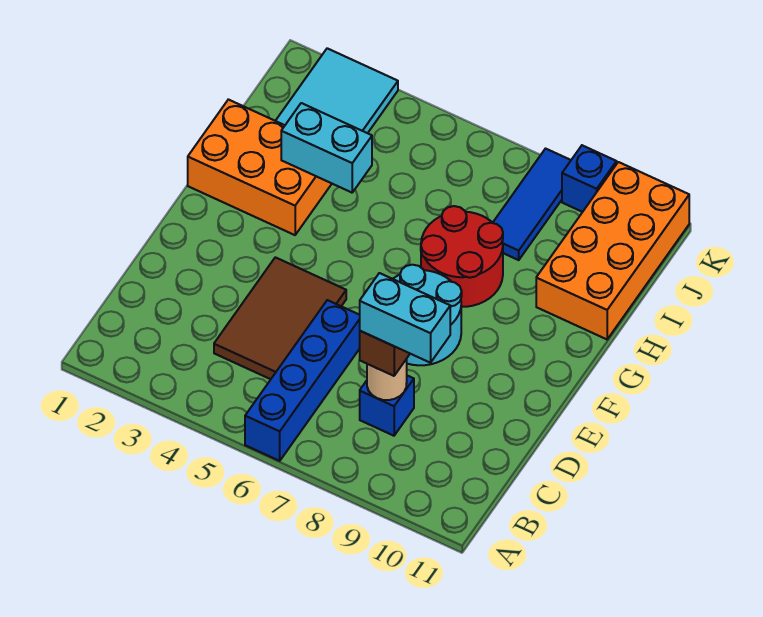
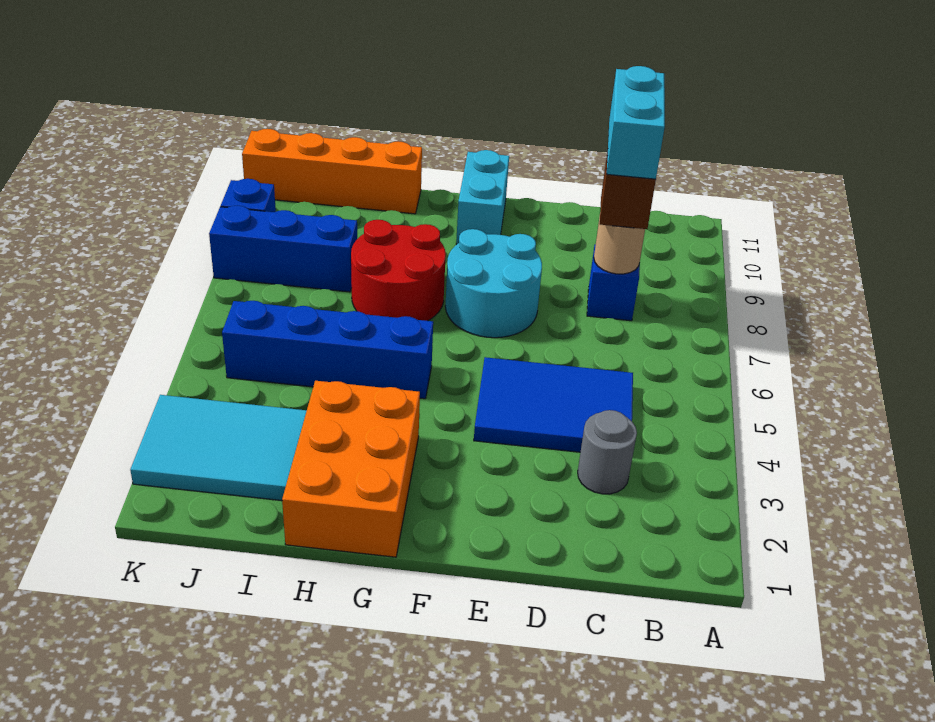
blue 1x4 brick [245,300,360,461] -> blue 1x4 brick moved to [222,301,433,399]
none -> grey 1x1 round brick [578,410,637,494]
brown 2x3 tile [214,257,346,379] -> blue 2x3 tile [474,357,633,452]
cyan 1x2 brick [281,103,372,193] -> cyan 1x2 brick moved to [456,150,509,245]
orange 2x4 brick [536,162,689,339] -> orange 1x4 brick [242,129,422,214]
blue 1x3 tile [493,149,571,260] -> blue 1x3 brick [209,206,357,292]

